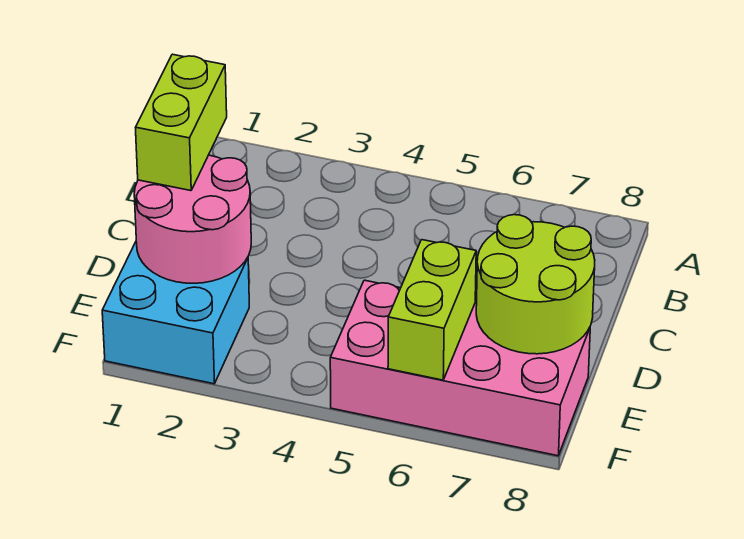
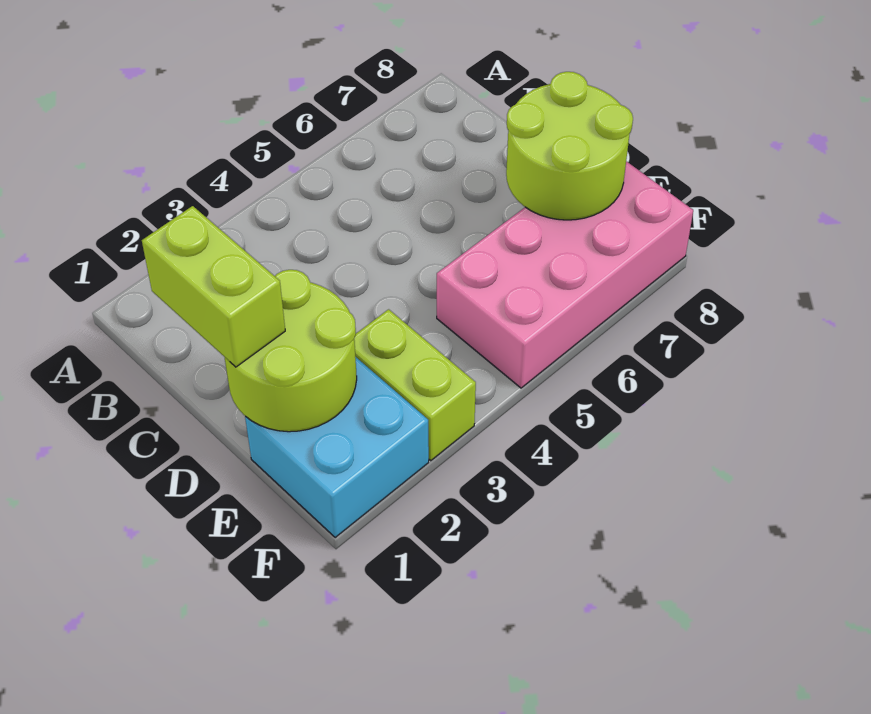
pink 2x2 round brick [134,155,251,283] -> lime 2x2 round brick [225,270,357,432]
lime 1x2 brick [388,240,476,380] -> lime 1x2 brick moved to [354,309,476,461]

